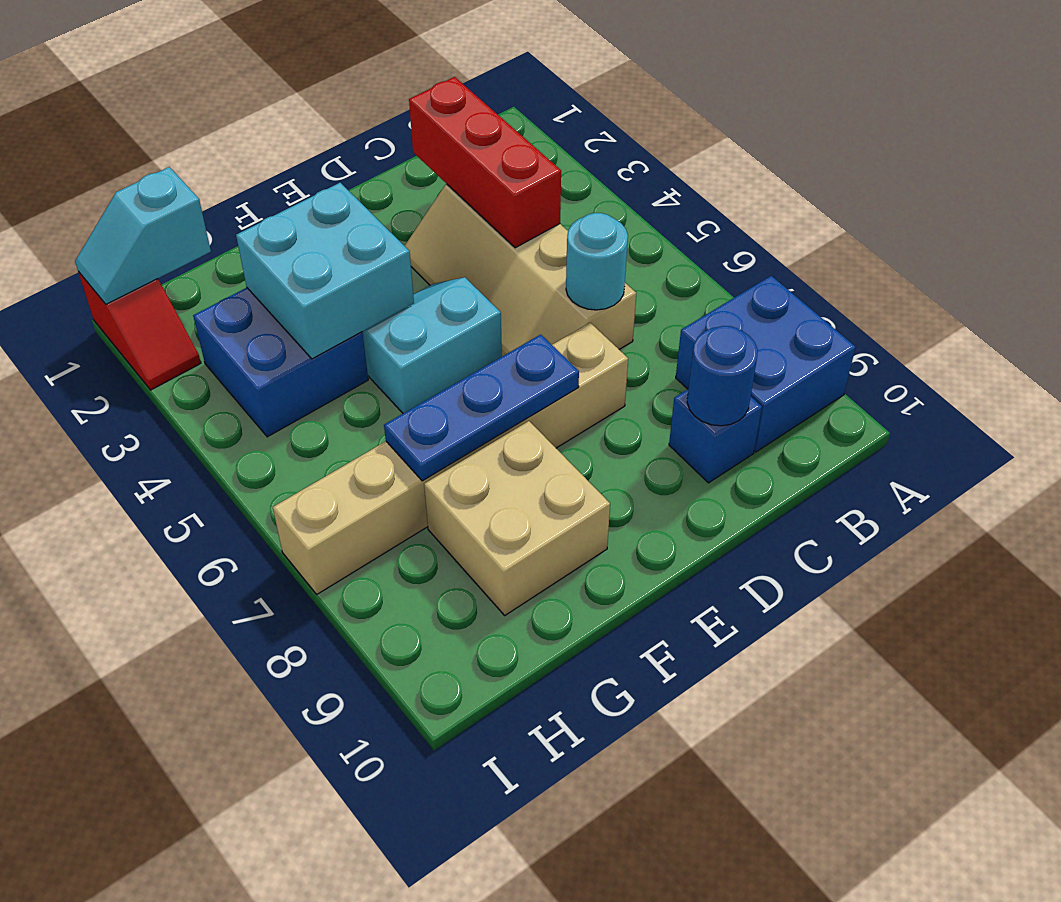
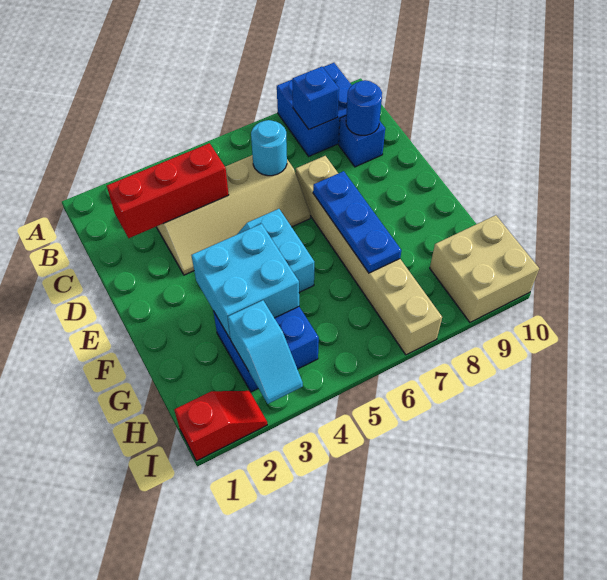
none -> blue 1x1 brick [292,67,339,129]
tan 2x2 brick [424,421,610,615] -> tan 2x2 brick moved to [430,215,539,322]
cyan 1x2 slope [75,167,211,304] -> cyan 1x2 slope moved to [228,300,303,404]

